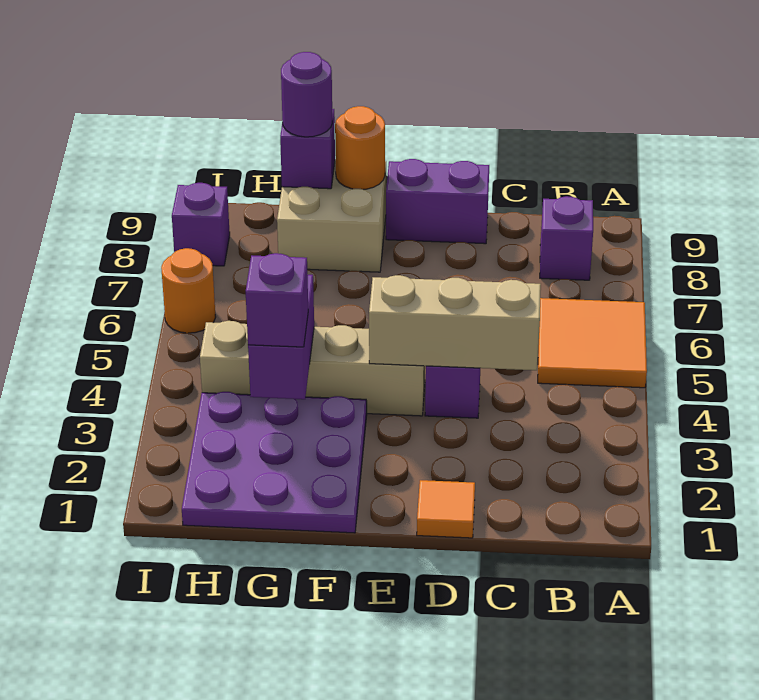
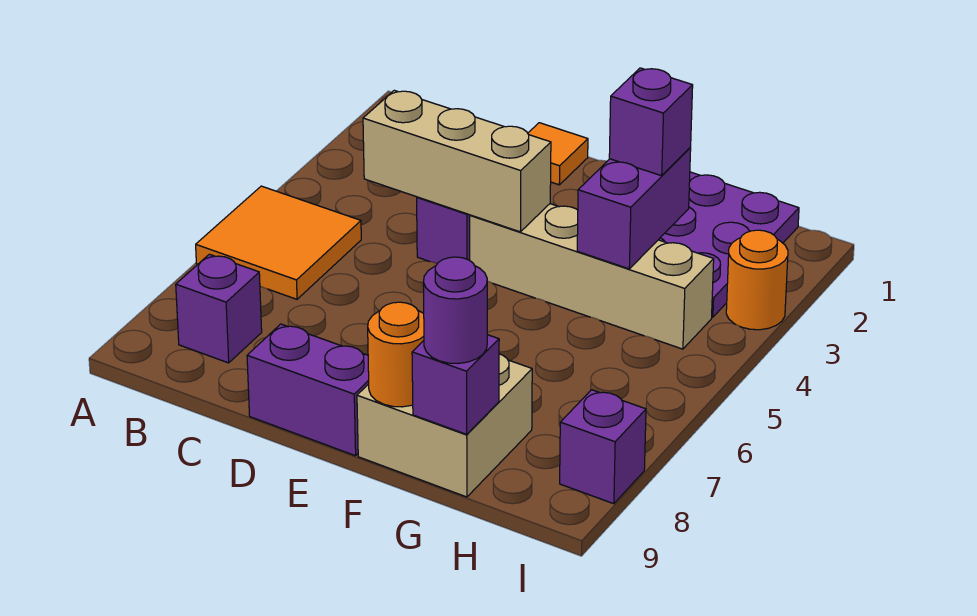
orange 1x1 round brick [161,248,216,333] -> orange 1x1 round brick moved to [726,230,788,330]

